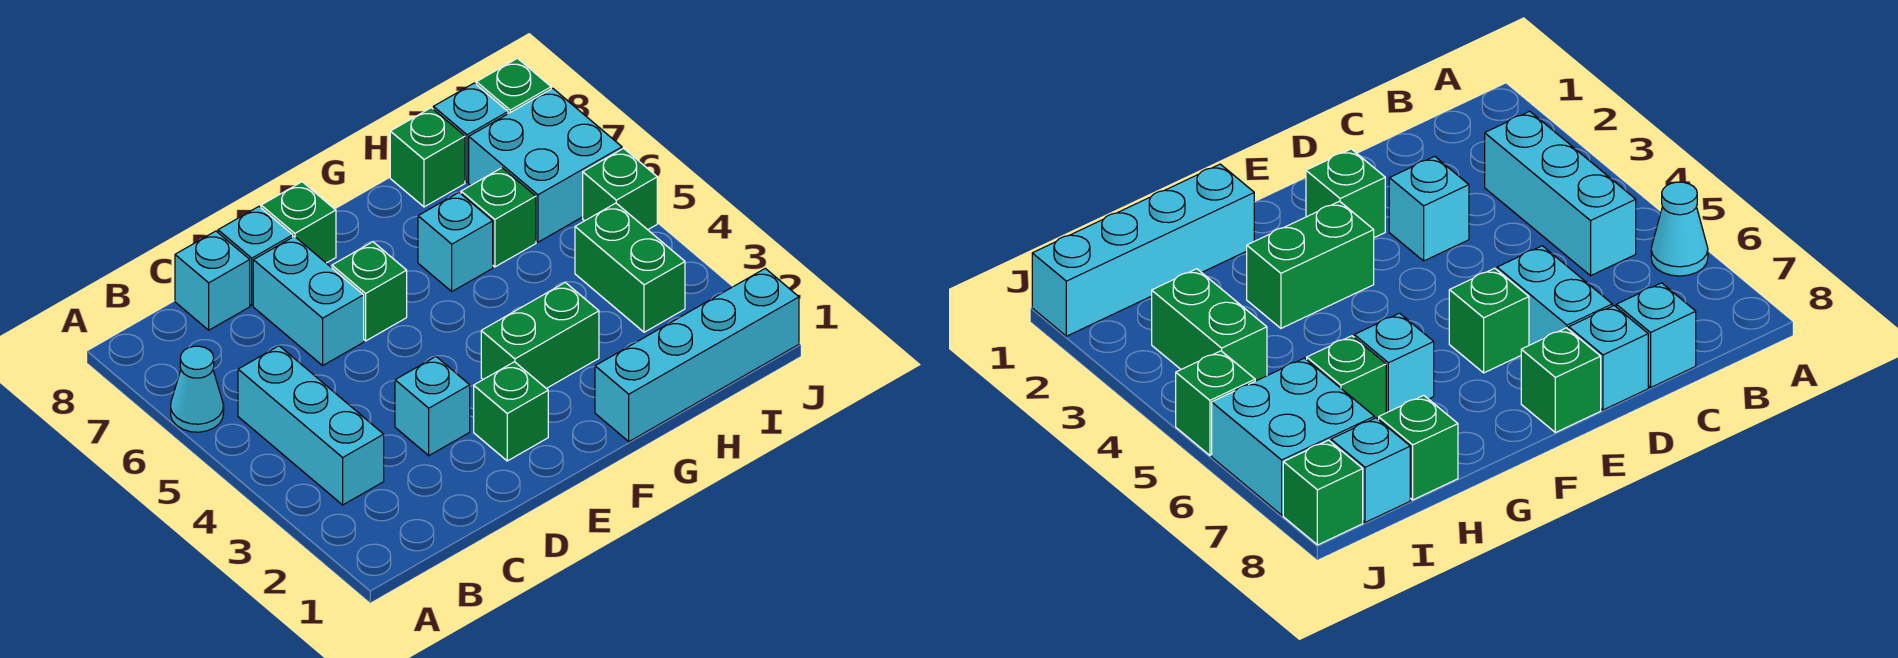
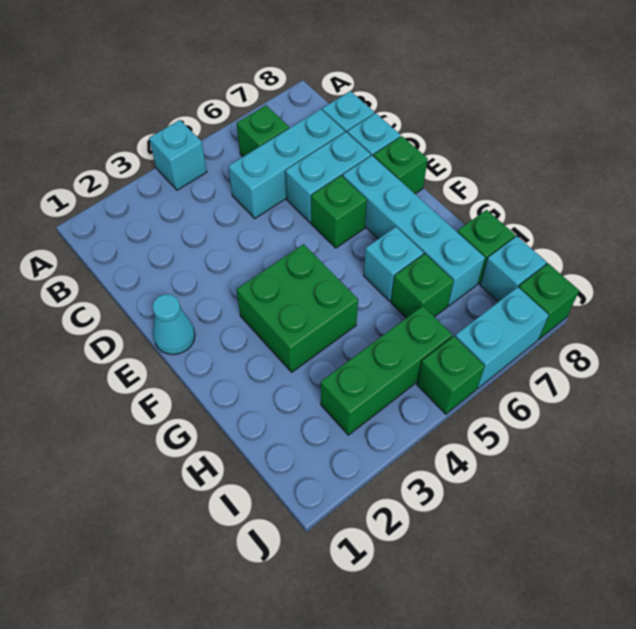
cyan 1x1 cone [171,346,224,432] -> cyan 1x1 cone moved to [152,294,195,355]
cyan 1x3 brick [238,346,384,505] -> cyan 1x3 brick moved to [228,109,345,218]
cyan 1x1 brick [395,357,470,456] -> cyan 1x1 brick moved to [149,120,207,190]
green 1x1 brick [474,362,548,461] -> green 1x1 brick moved to [237,105,289,156]
green 1x2 brick [481,282,599,388] -> green 2x2 brick [236,244,358,372]
cyan 1x4 brick [595,268,799,442] -> cyan 1x4 brick moved to [343,156,485,306]
green 1x2 brick [575,203,685,332] -> green 1x3 brick [321,306,452,435]
cyan 2x2 brick [469,88,622,242] -> cyan 1x2 brick [455,287,549,388]

